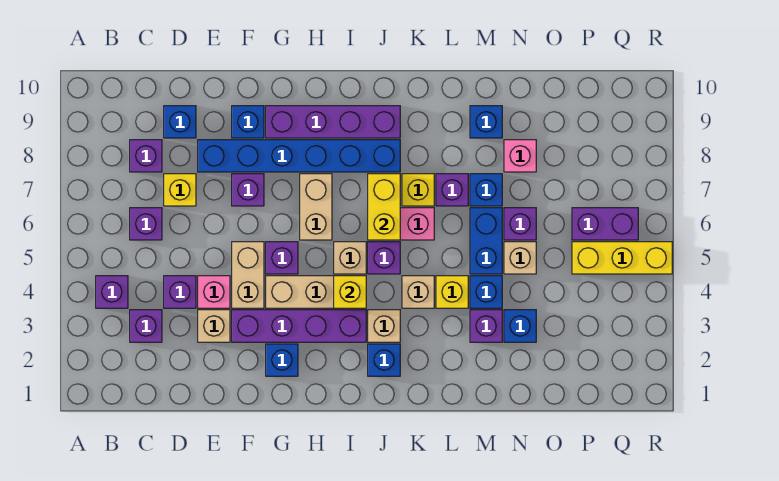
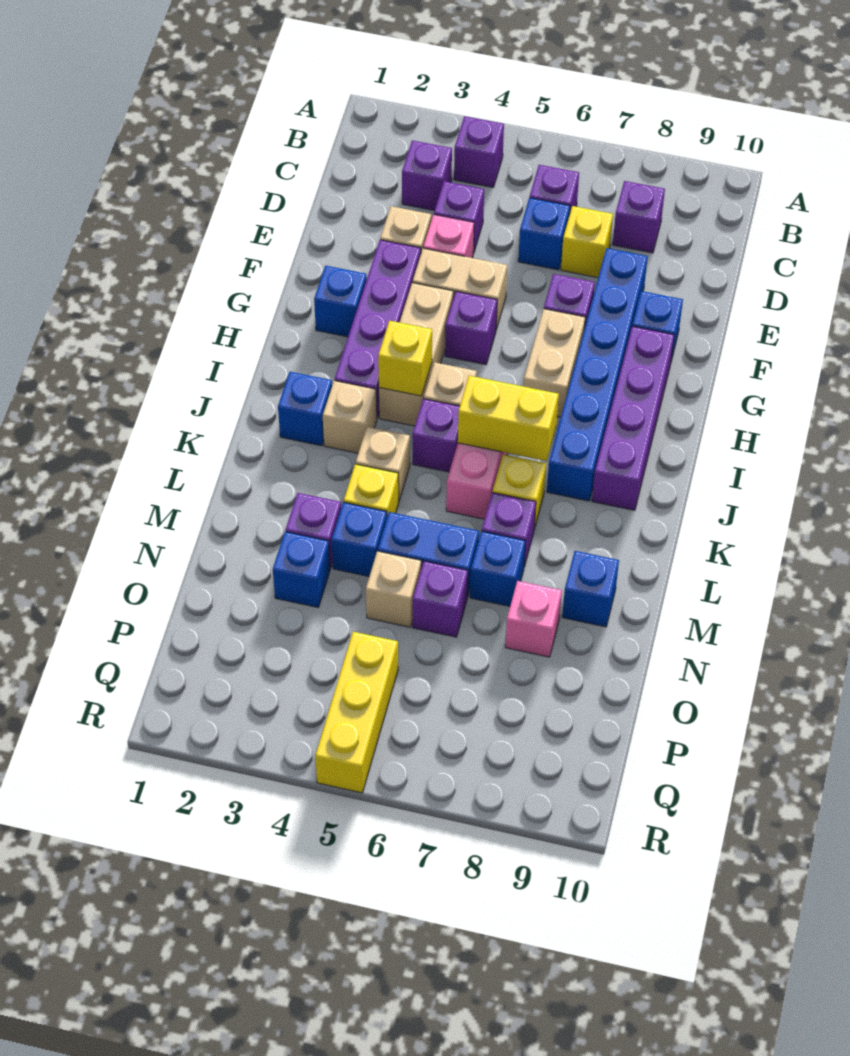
blue 1x1 brick [164,106,196,138] -> blue 1x1 brick moved to [518,198,570,270]
tan 1x2 brick [300,174,332,240] -> tan 1x2 brick turned to [524,309,585,417]
purple 1x2 brick [572,208,638,240] -> none

